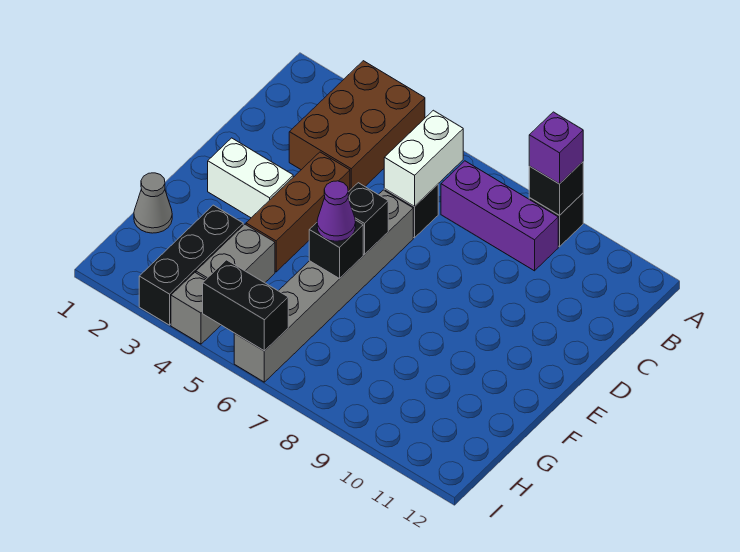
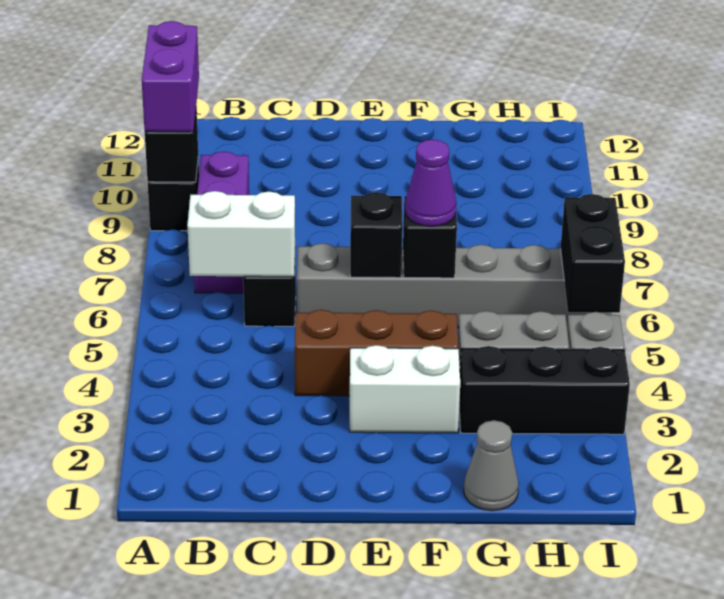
brown 2x3 brick [289,61,425,190] -> none
purple 1x1 brick [529,112,583,184] -> purple 1x2 brick [142,21,199,132]
white 1x2 brick [208,138,293,218] -> white 1x2 brick turned to [349,345,460,433]

